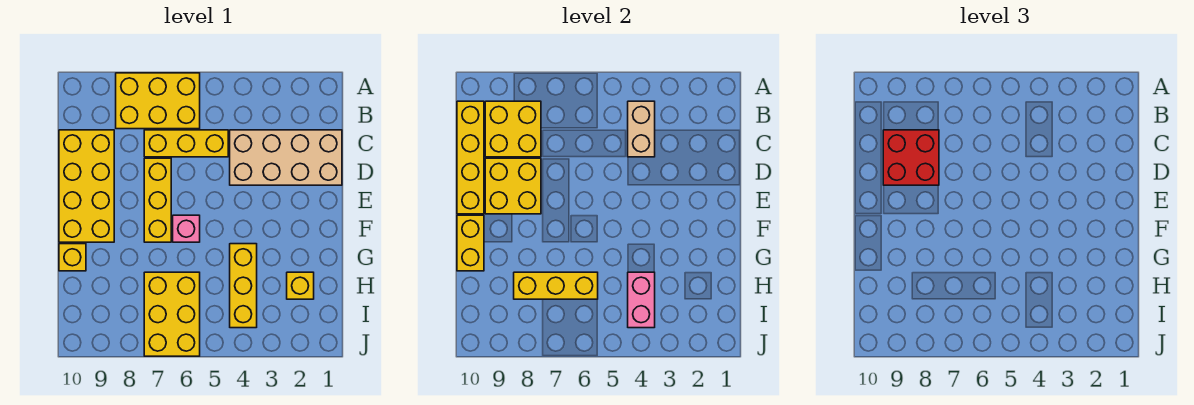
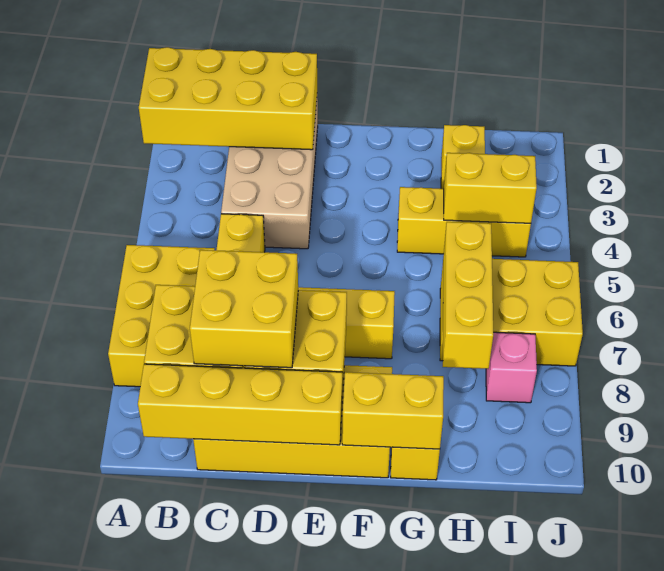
none -> yellow 2x4 brick [139,47,317,150]
tan 1x2 brick [628,101,655,157] -> none
red 2x2 brick [883,130,939,185] -> yellow 2x2 brick [190,250,298,368]
pink 1x1 brick [173,215,200,242] -> pink 1x1 brick moved to [486,332,537,403]
pink 1x2 brick [628,272,655,328] -> yellow 1x2 brick [444,153,537,223]

